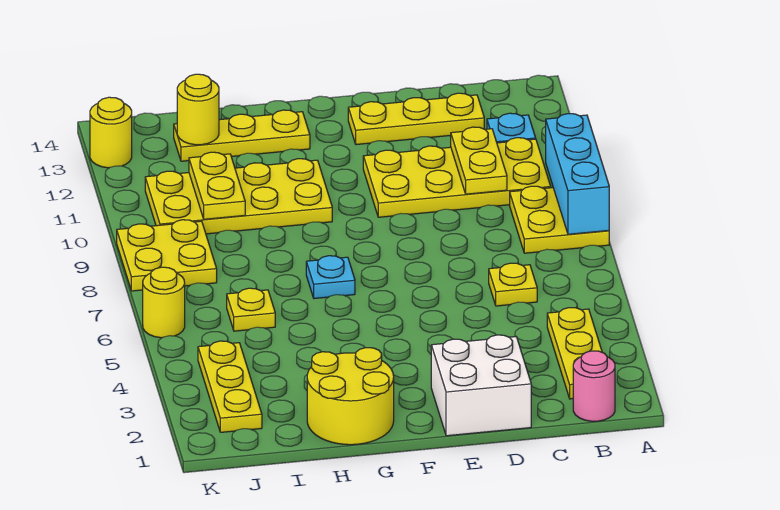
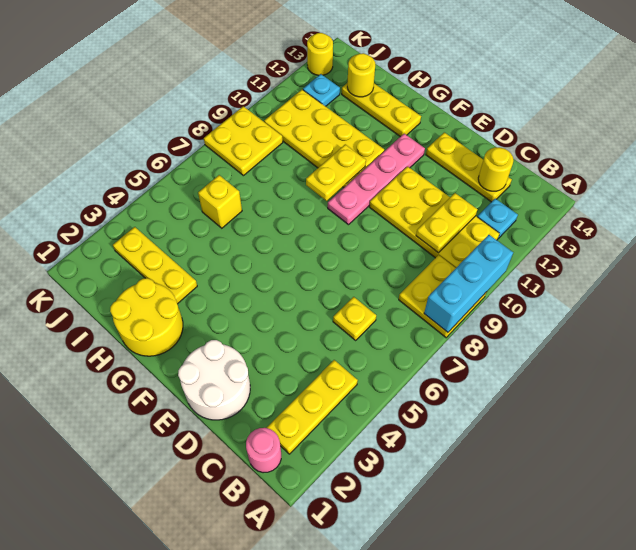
white 2x2 brick [431,335,531,436] -> white 2x2 round brick [178,340,250,420]
none -> pink 1x4 plate [328,134,425,225]
cyan 1x1 plate [306,256,355,299] -> cyan 1x1 plate moved to [303,74,340,106]
yellow 1x1 plate [227,288,275,331] -> yellow 1x1 brick [198,175,242,228]
yellow 1x2 plate [189,152,245,219] -> yellow 1x2 plate moved to [306,144,366,201]
yellow 1x3 plate [198,341,262,432] -> yellow 1x3 plate turned to [113,227,197,304]
yellow 1x1 round brick [143,267,185,338] -> yellow 1x1 round brick moved to [478,147,514,191]

